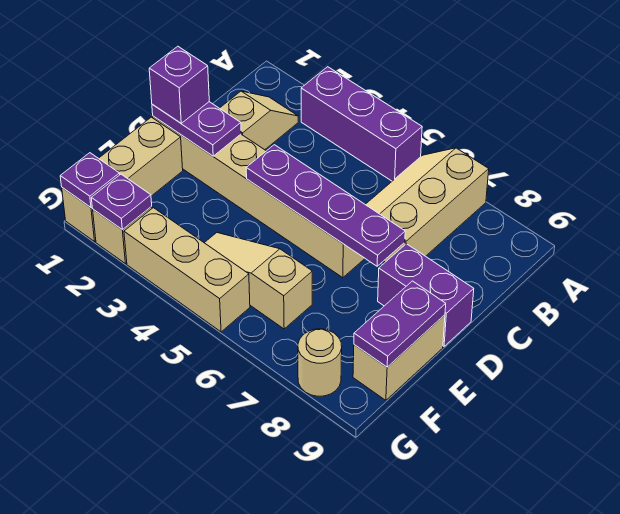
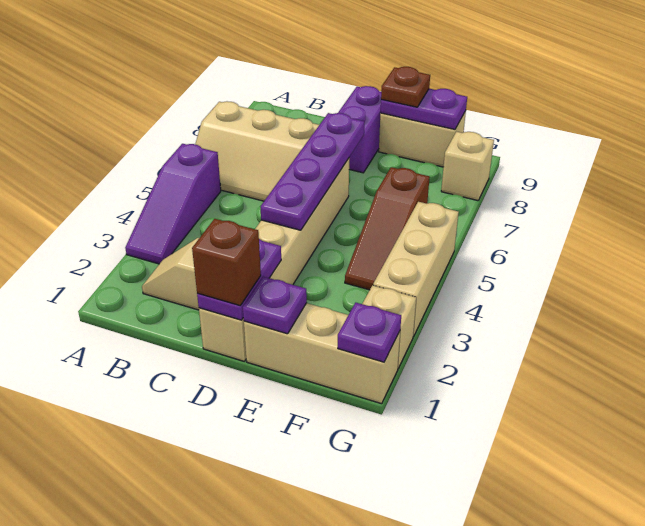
purple 1x3 brick [301,67,422,181] -> purple 1x3 slope [125,144,221,264]
purple 1x1 brick [149,46,209,123] -> brown 1x1 brick [192,219,261,305]
none -> brown 1x1 plate [381,67,430,107]
tan 1x3 slope [205,233,312,329] -> brown 1x3 slope [345,167,430,290]
purple 1x1 plate [91,174,152,229] -> purple 1x1 plate moved to [243,277,307,334]
tan 1x1 round brick [298,329,342,396] -> tan 1x1 brick [441,132,494,201]

